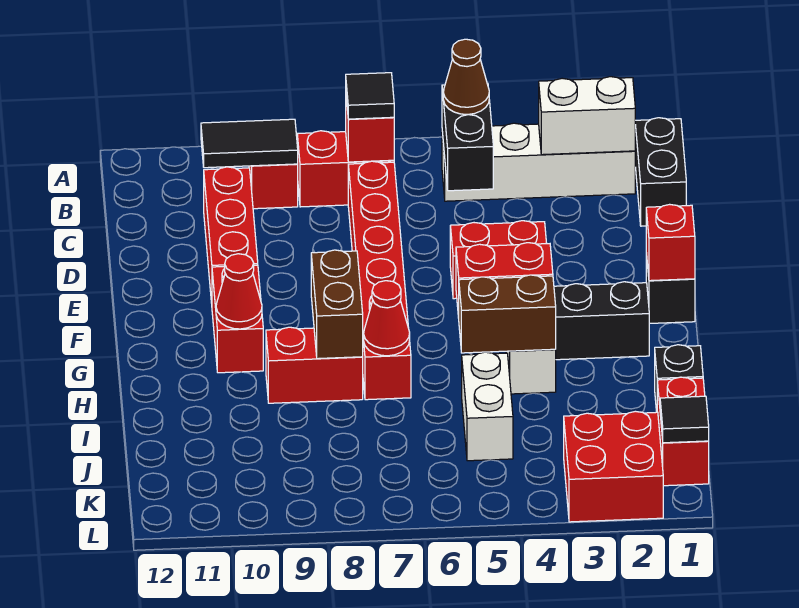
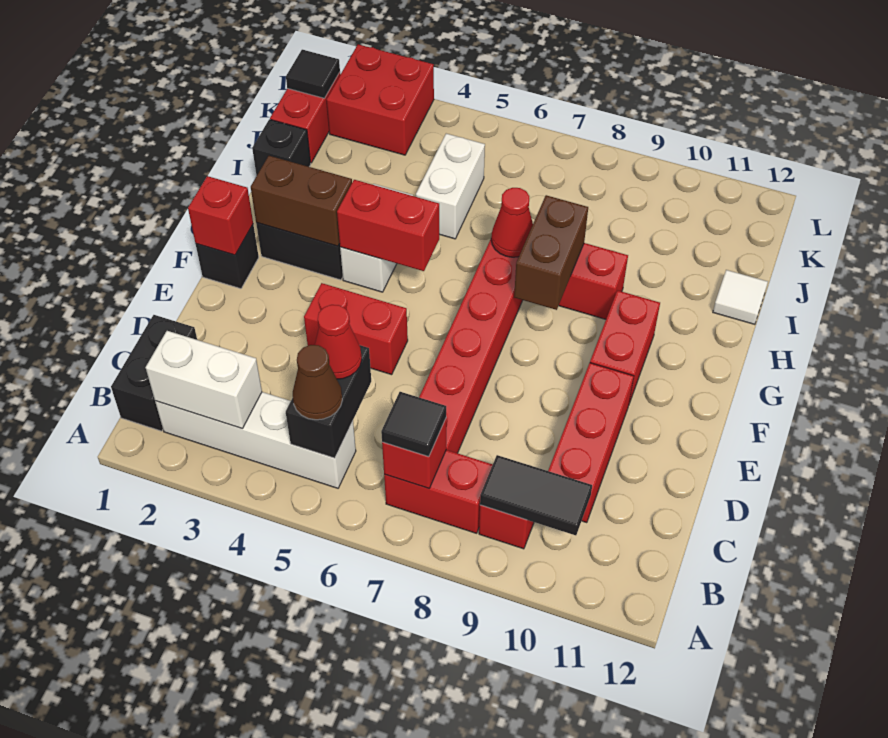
red 1x1 cone [216,254,262,329] -> red 1x1 cone moved to [315,305,362,379]
brown 1x2 brick [459,275,556,353] -> brown 1x2 brick moved to [251,156,352,246]
none -> white 1x1 tile [713,270,768,324]

